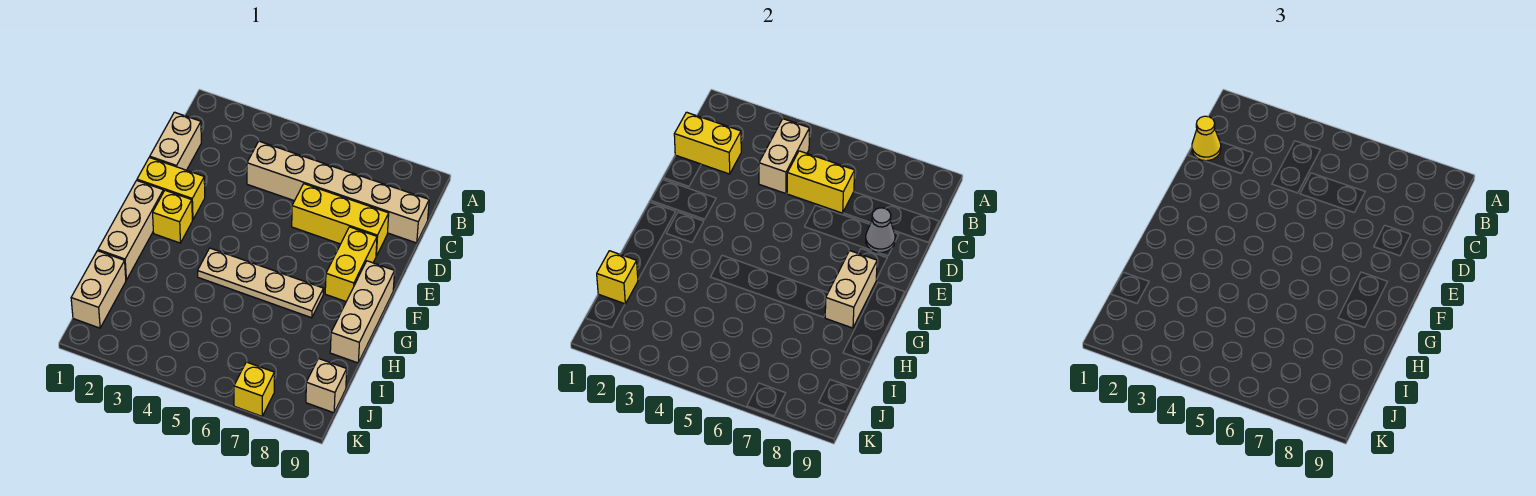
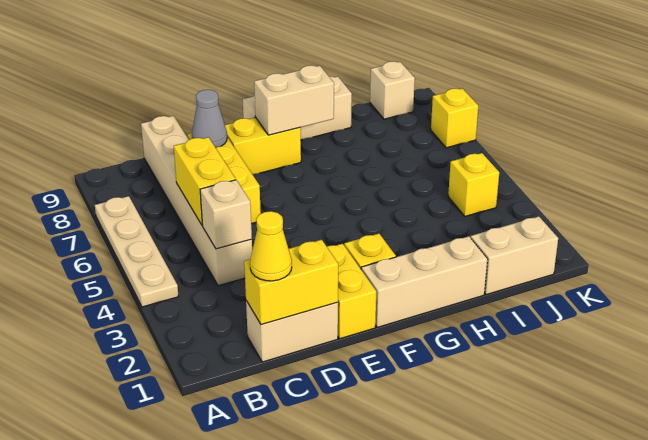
tan 1x2 brick [759,119,809,194] -> tan 1x1 brick [200,180,252,249]
yellow 1x2 brick [674,112,741,174] -> yellow 1x2 brick turned to [244,240,338,324]
tan 1x4 plate [198,248,324,318] -> tan 1x4 plate moved to [95,196,178,307]
yellow 1x1 brick [597,251,638,304] -> yellow 1x1 brick moved to [448,153,499,216]

